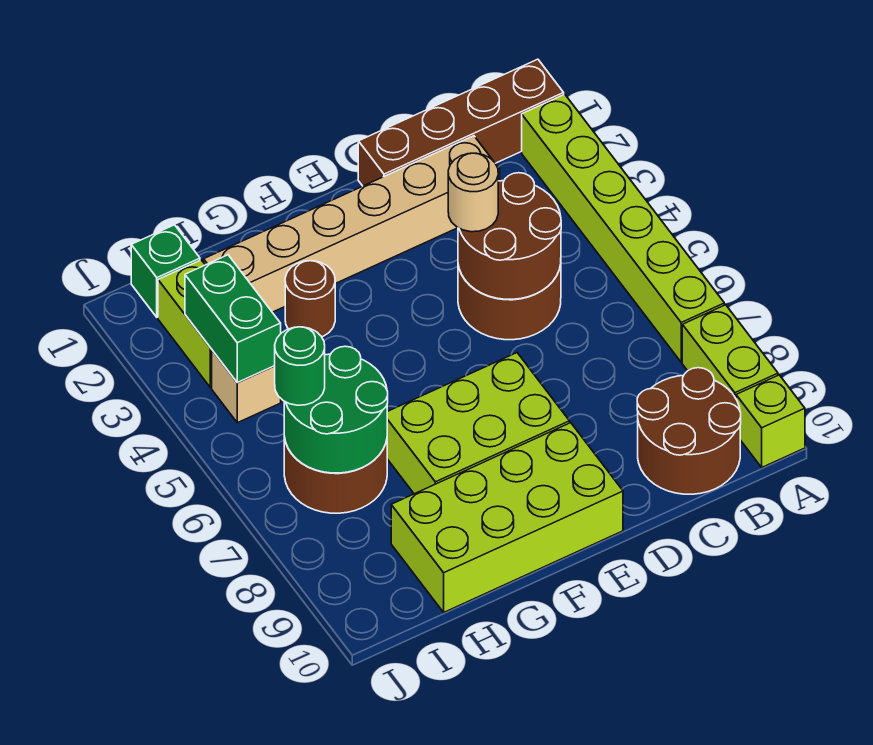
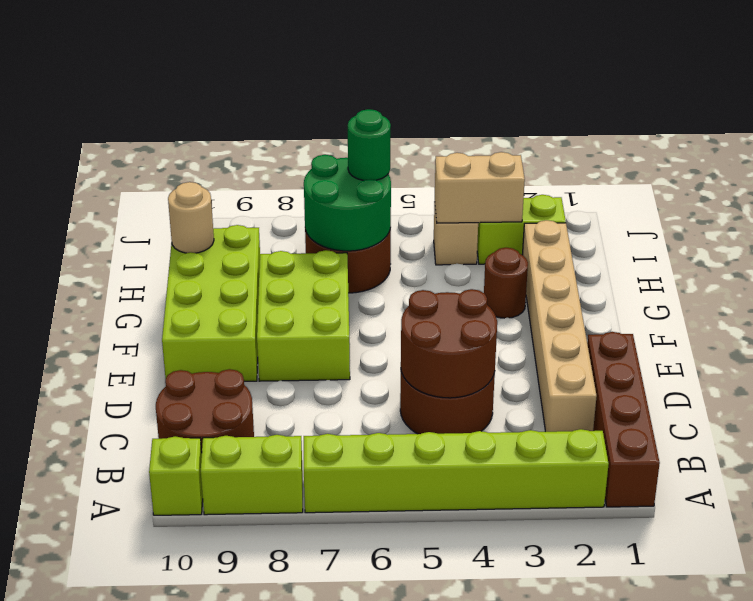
tan 1x1 round brick [448,153,498,232] -> tan 1x1 round brick moved to [168,182,214,253]
green 1x1 brick [131,225,200,317] -> none
green 1x2 brick [185,255,281,383] -> tan 1x2 brick [435,152,525,223]

